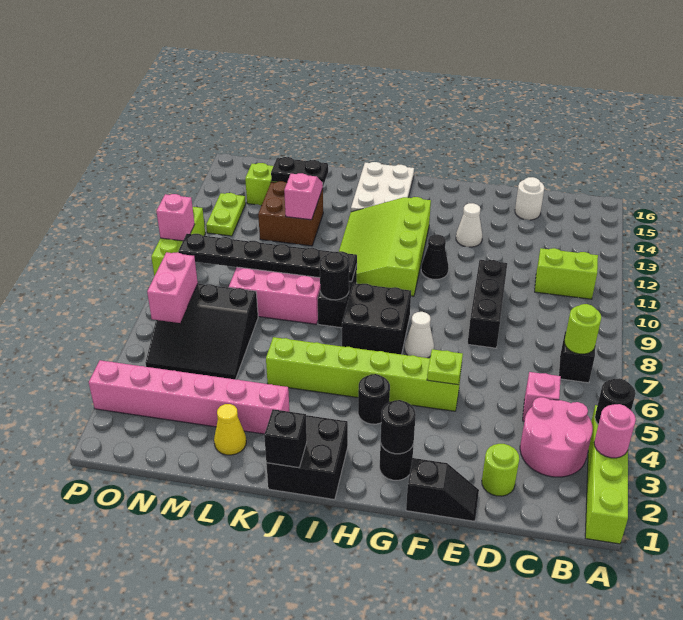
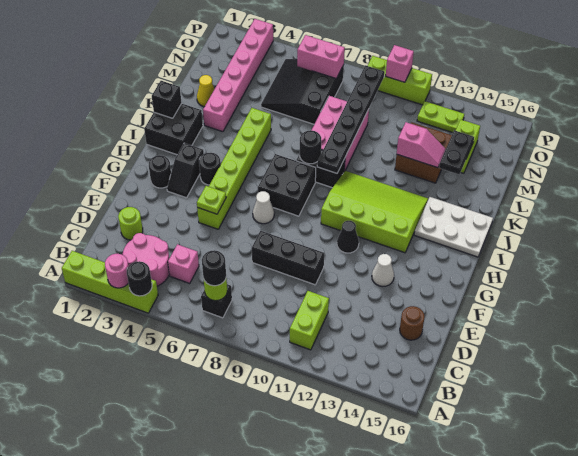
white 1x1 round brick [515,177,544,220] -> brown 1x1 round brick [400,306,425,340]
black 1x2 slope [406,458,479,521] -> black 1x2 slope moved to [167,143,204,198]
black 1x1 round brick [381,400,416,454] -> black 1x1 round brick moved to [202,250,226,286]

